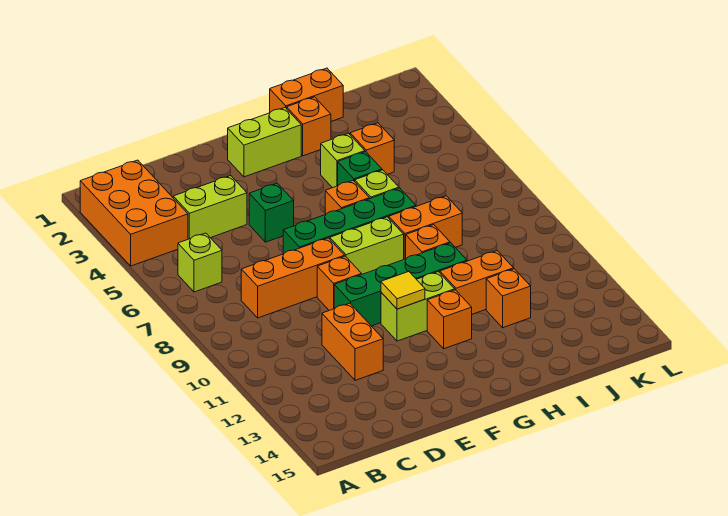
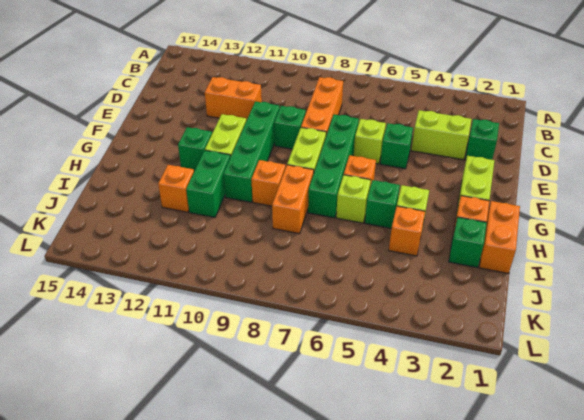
orange 2x3 brick [80,160,188,266] -> none
lime 1x1 brick [178,233,222,292] -> lime 1x1 brick moved to [354,119,386,164]
lime 1x2 brick [173,176,247,239] -> lime 1x2 brick turned to [411,110,472,160]
none -> green 1x1 brick [465,119,499,160]
orange 1x1 brick [317,256,362,310] -> green 1x1 brick [274,106,306,149]
yellow 1x1 tile [381,271,425,309] -> none
orange 1x1 brick [427,290,472,349] -> green 1x1 brick [178,127,212,171]
orange 1x2 brick [440,251,514,314] -> green 1x2 brick [186,150,230,217]
none -> green 1x1 brick [449,217,487,268]

